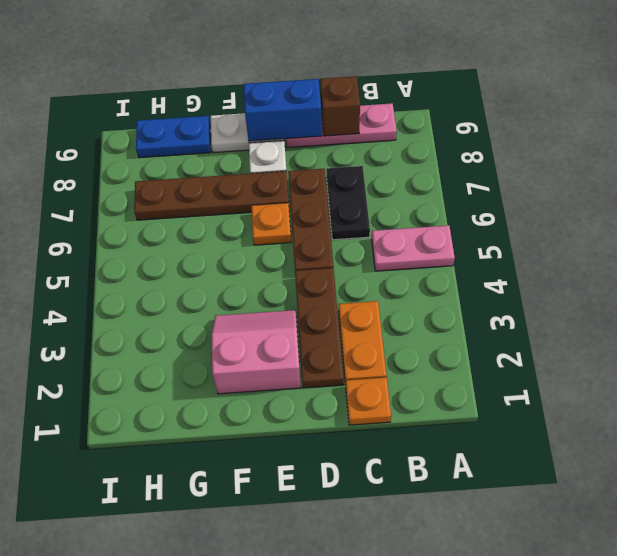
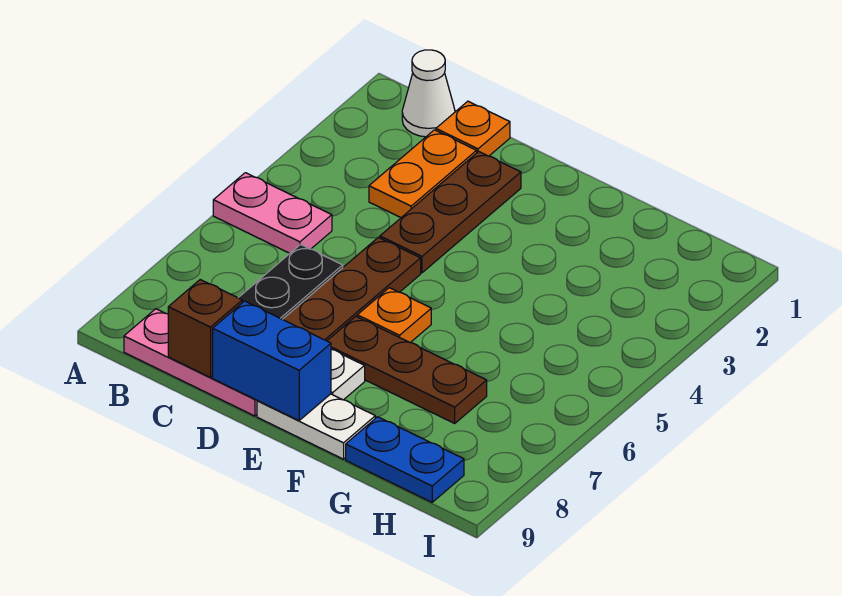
none -> white 1x1 cone [402,50,455,137]
pink 2x2 slope [212,310,301,394] -> none
brown 1x4 plate [134,171,289,220] -> brown 1x3 plate [327,316,487,423]

